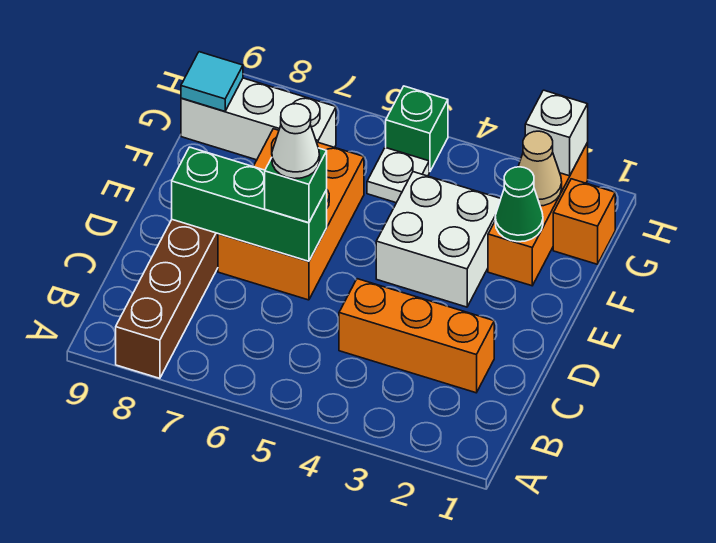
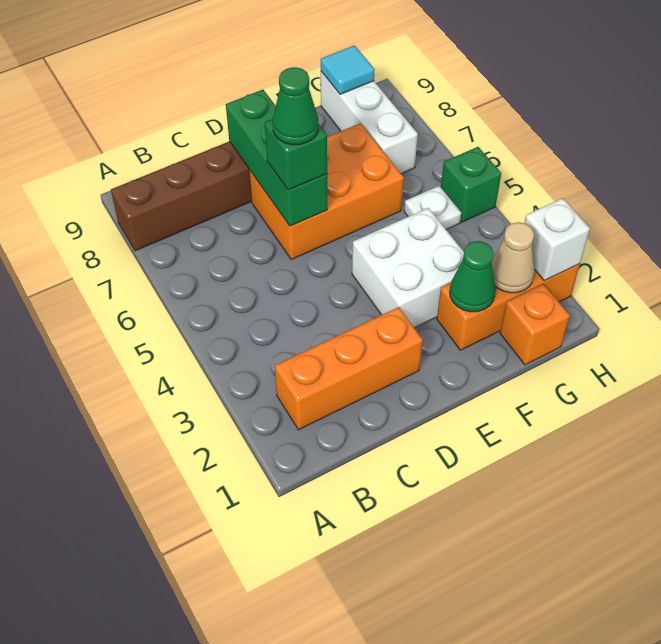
orange 1x3 brick [339,279,494,393] -> orange 1x3 brick turned to [275,307,423,430]
white 1x1 cone [272,104,320,179] -> green 1x1 cone [273,67,319,145]

